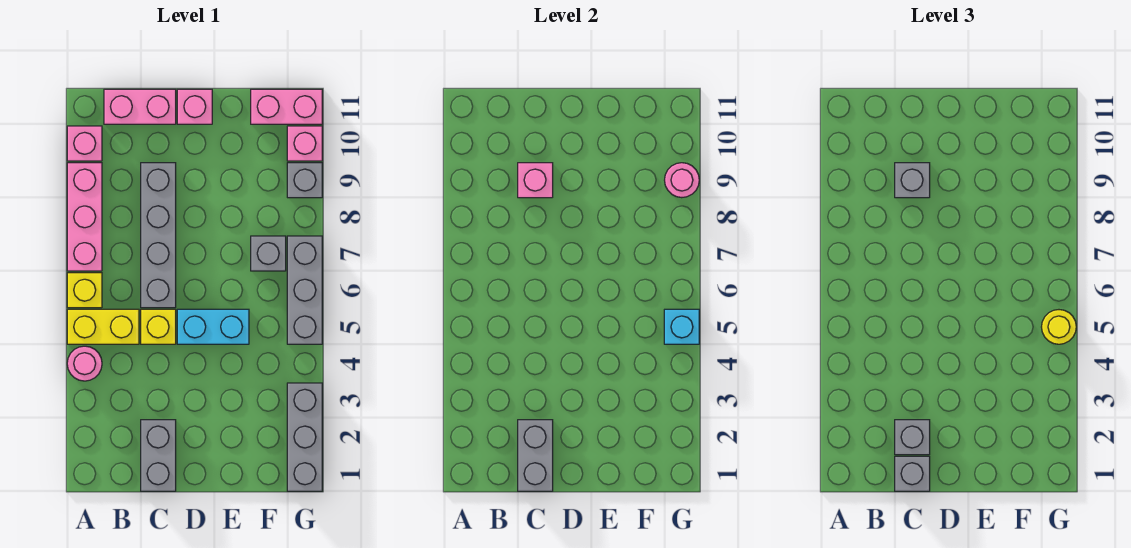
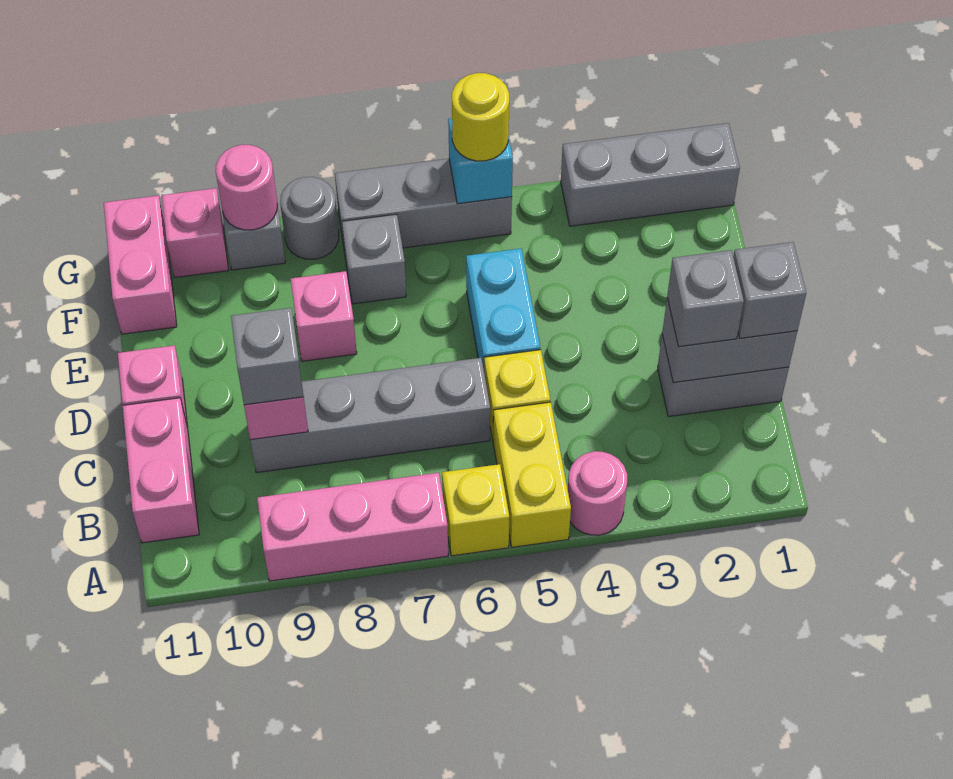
pink 1x1 brick [67,126,102,161] -> pink 1x1 brick moved to [291,271,357,361]
none -> grey 1x1 round brick [280,177,339,259]

